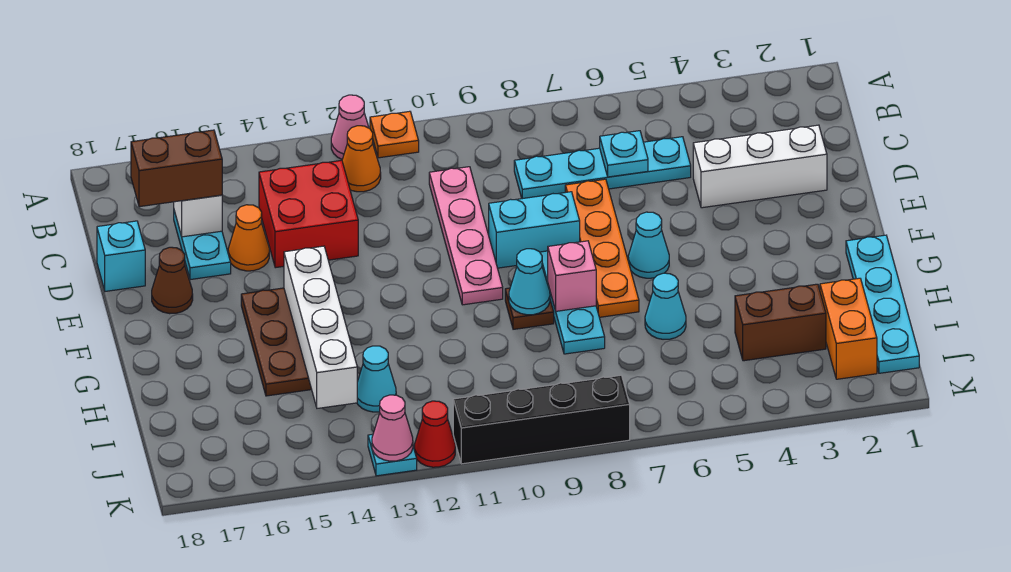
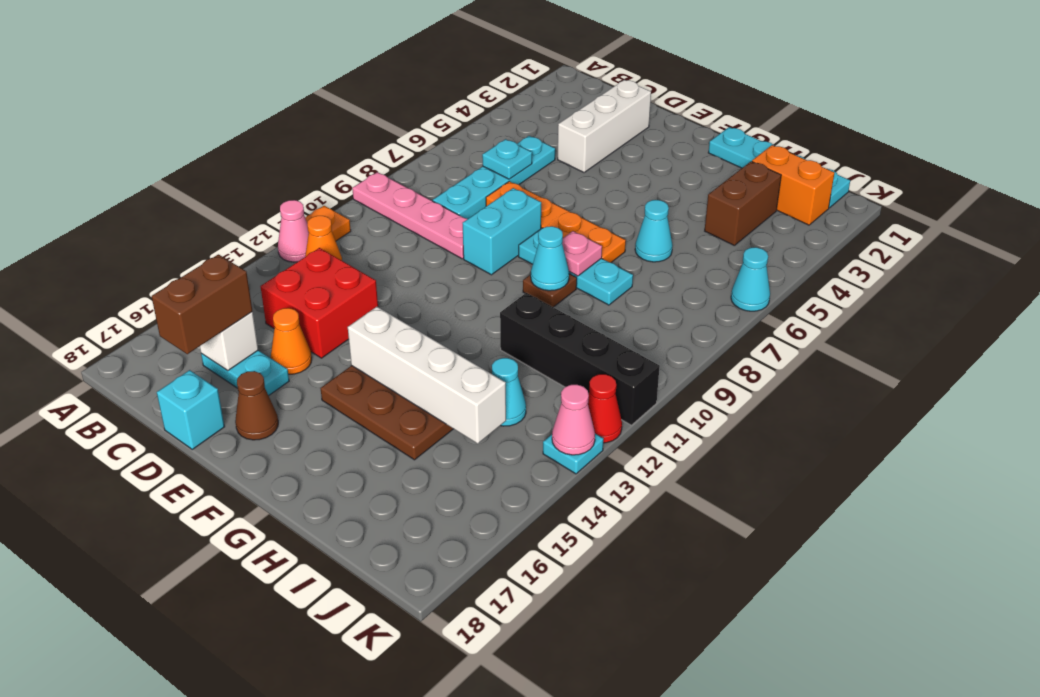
pink 1x4 plate [429,167,503,305] -> pink 1x4 plate moved to [352,172,467,259]
cyan 1x1 cone [628,212,669,278] -> cyan 1x1 cone moved to [731,247,770,311]
pink 1x1 brick [548,241,596,311] -> pink 1x1 plate [562,231,602,276]
black 1x4 brick [453,375,630,464] -> black 1x4 brick turned to [500,293,660,425]

